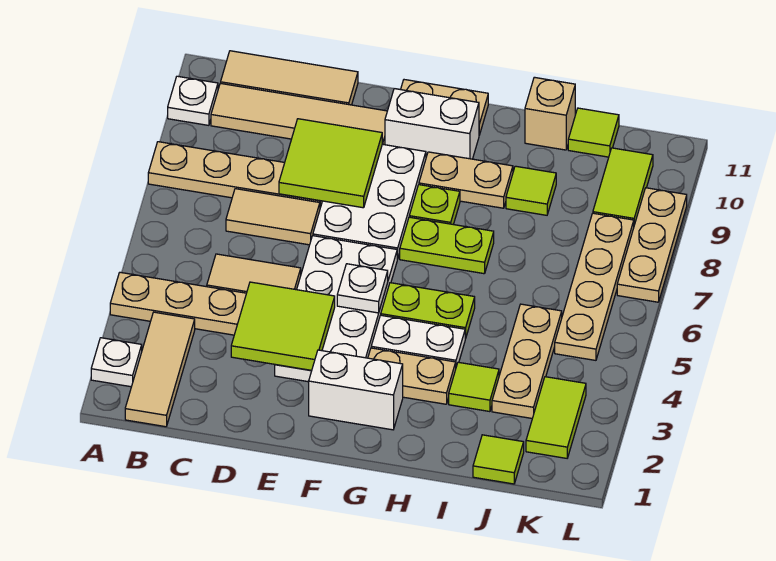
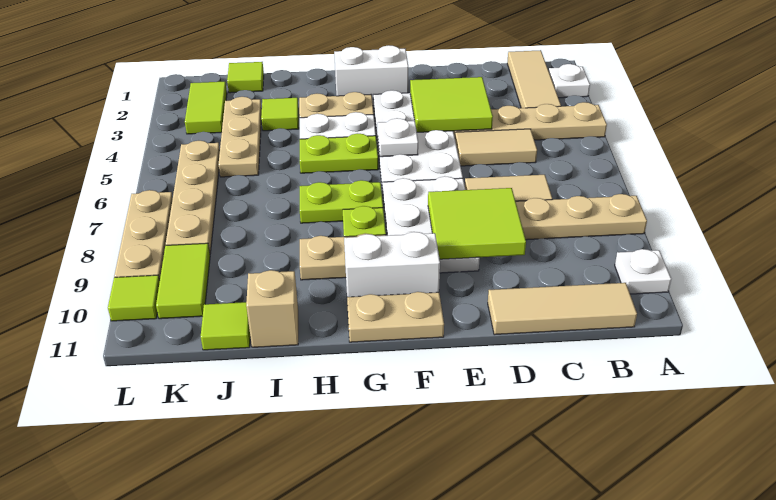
tan 1x4 tile [211,83,387,145] -> none
lime 1x1 tile [506,166,556,215] -> lime 1x1 tile moved to [108,275,160,321]

